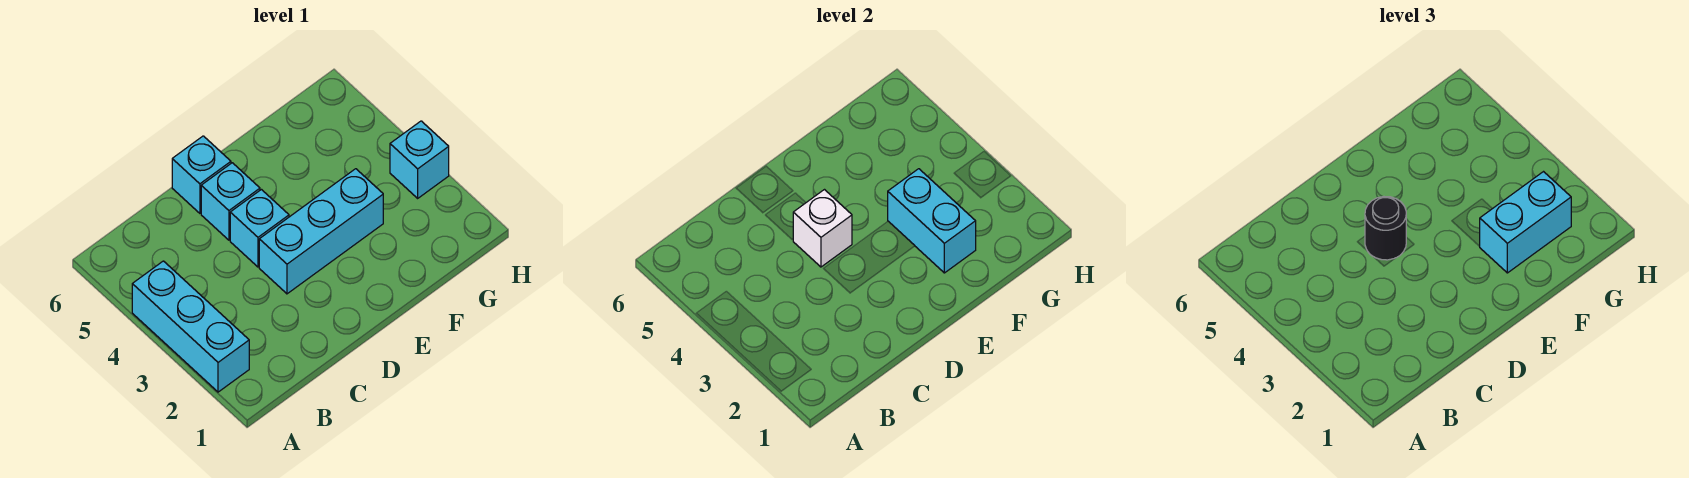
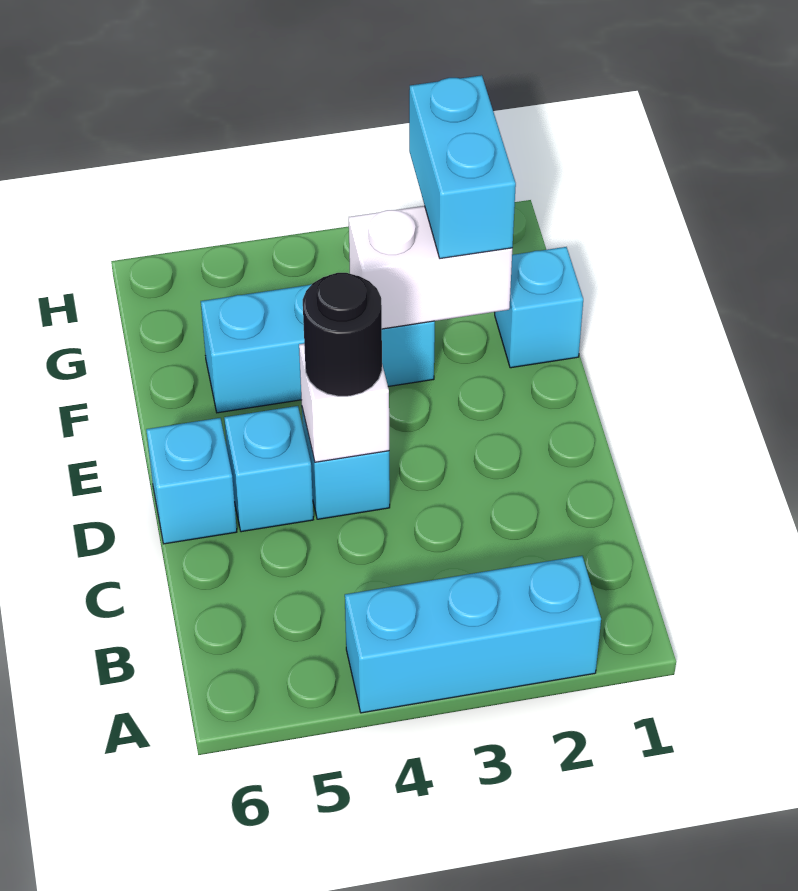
cyan 1x3 brick [259,169,383,294] -> cyan 1x3 brick turned to [201,284,435,413]
cyan 1x2 brick [888,169,976,273] -> white 1x2 brick [349,206,512,329]
cyan 1x1 brick [390,121,449,198] -> cyan 1x1 brick moved to [495,247,583,368]

